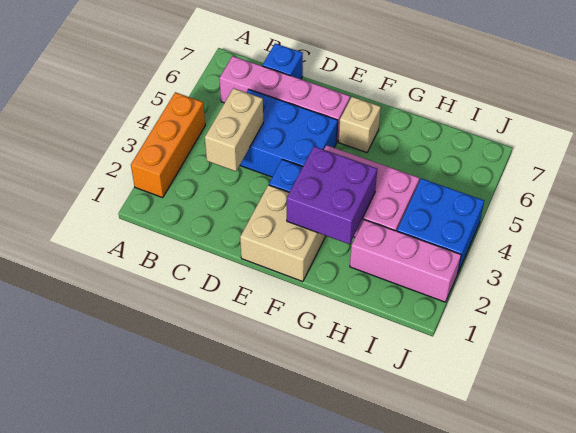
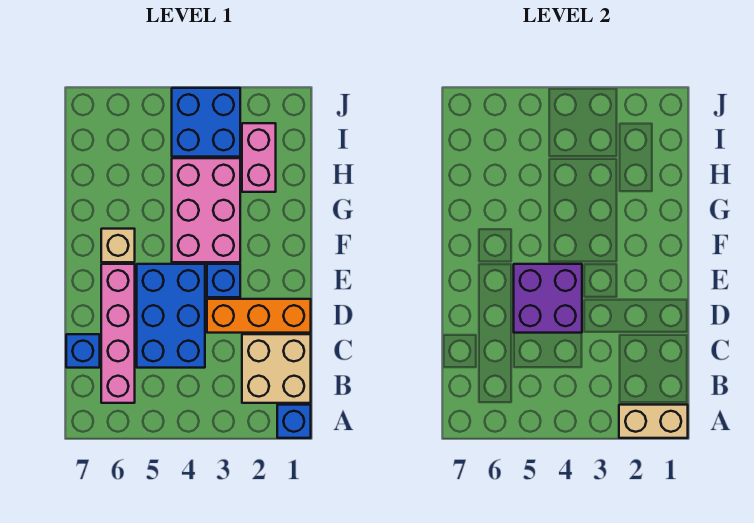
none -> blue 1x1 brick [277,405,311,438]
orange 1x3 brick [131,92,205,198] -> orange 1x3 brick moved to [207,299,311,333]
tan 1x2 brick [205,88,263,171] -> tan 1x2 brick moved to [619,405,688,438]
tan 2x2 brick [240,185,326,282] -> tan 2x2 brick moved to [242,334,311,403]
purple 2x2 brick [287,146,377,244] -> purple 2x2 brick moved to [514,264,582,333]
pink 1x3 brick [350,220,461,302] -> pink 1x2 brick [242,123,276,192]

